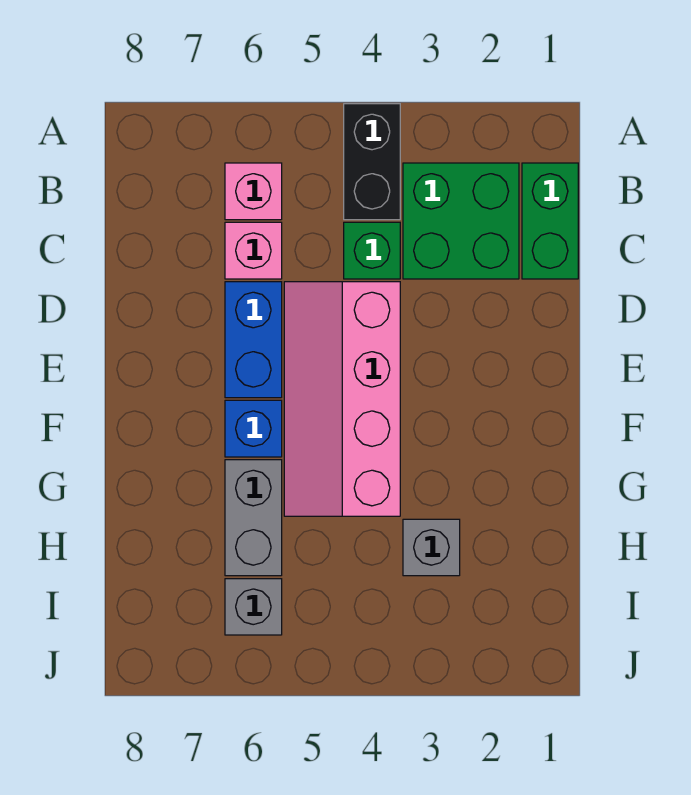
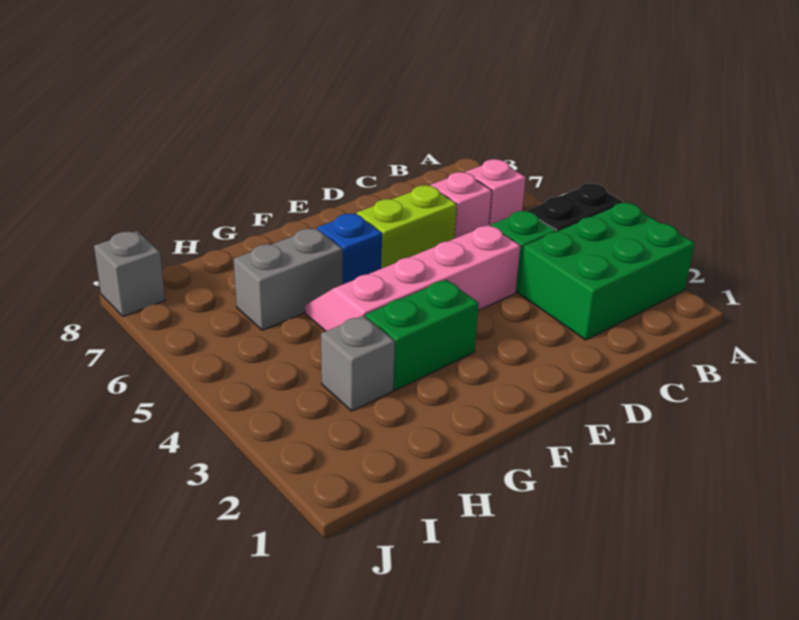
green 1x2 brick [522,163,578,279] -> green 1x2 brick moved to [365,280,479,390]
green 2x2 brick [403,163,519,279] -> green 2x3 brick [519,203,695,340]
blue 1x2 brick [225,282,282,398] -> lime 1x2 brick [356,185,457,269]
grey 1x1 brick [225,579,282,635] -> grey 1x1 brick moved to [94,231,165,317]

